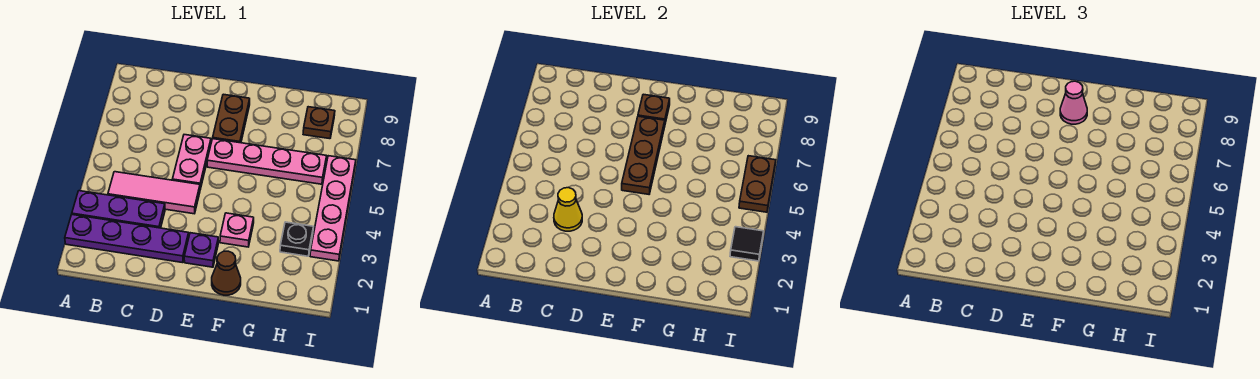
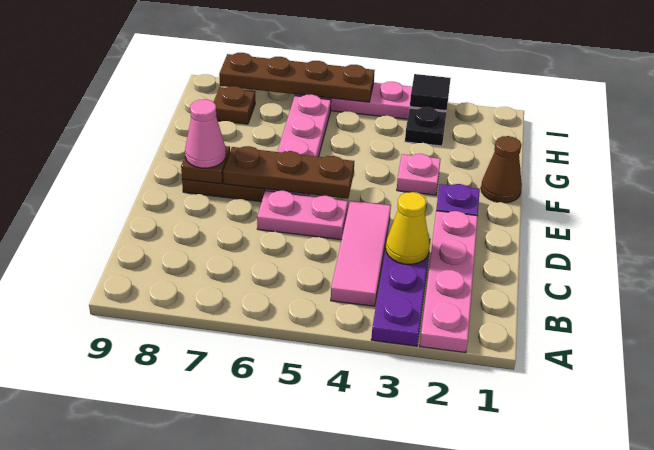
purple 1x4 plate [65,215,189,263] -> pink 1x4 plate [420,211,478,353]
brown 1x2 plate [739,156,776,212] -> brown 1x4 plate [219,53,375,102]

